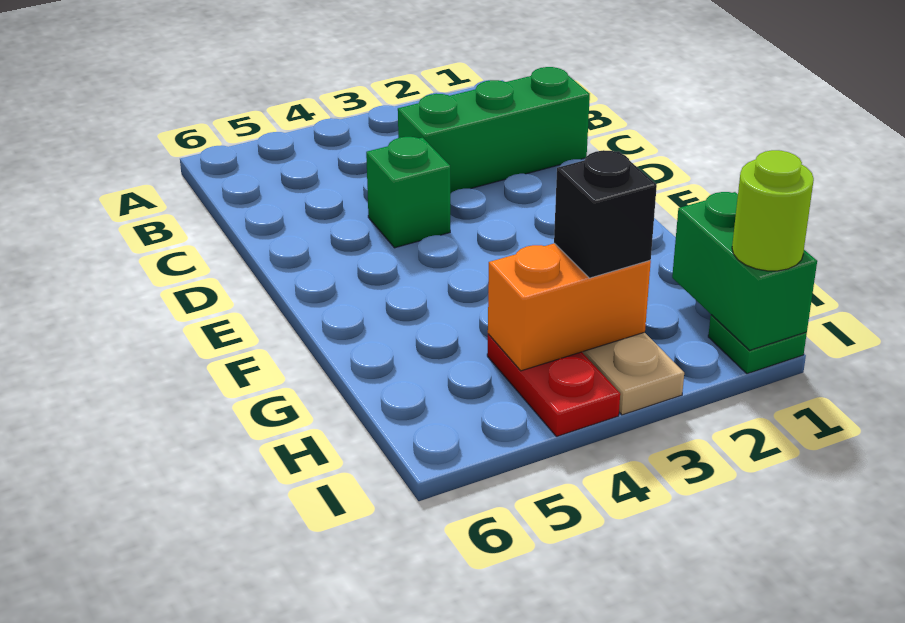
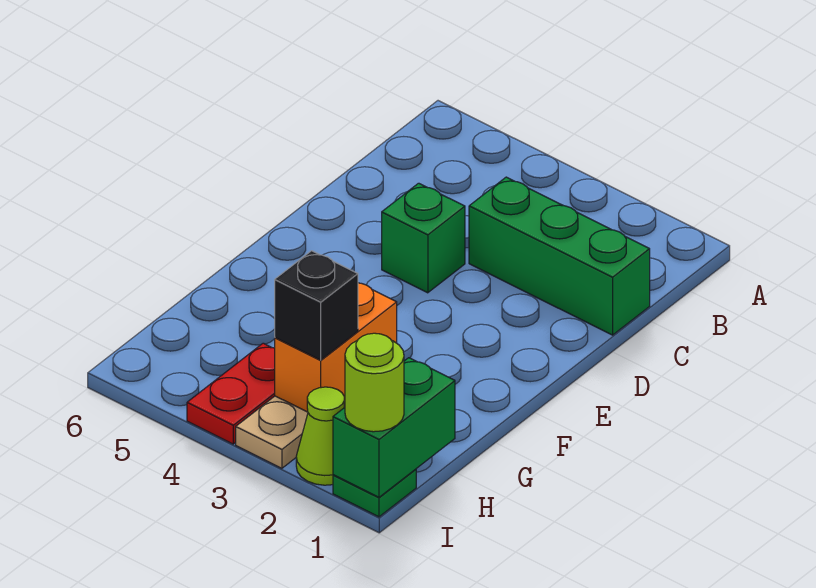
orange 1x2 brick [488,243,651,371] -> orange 1x2 brick turned to [275,283,397,412]
none -> lime 1x1 cone [296,387,344,485]

